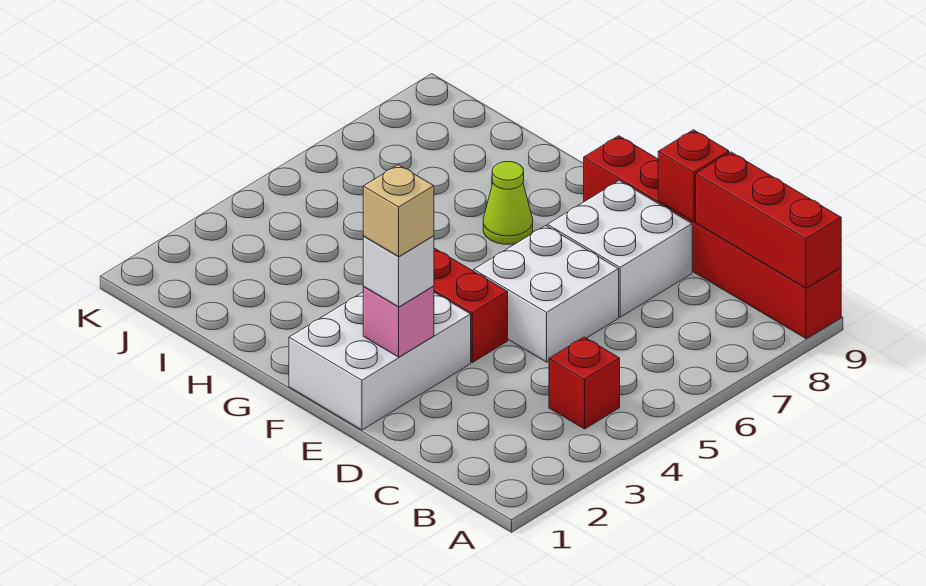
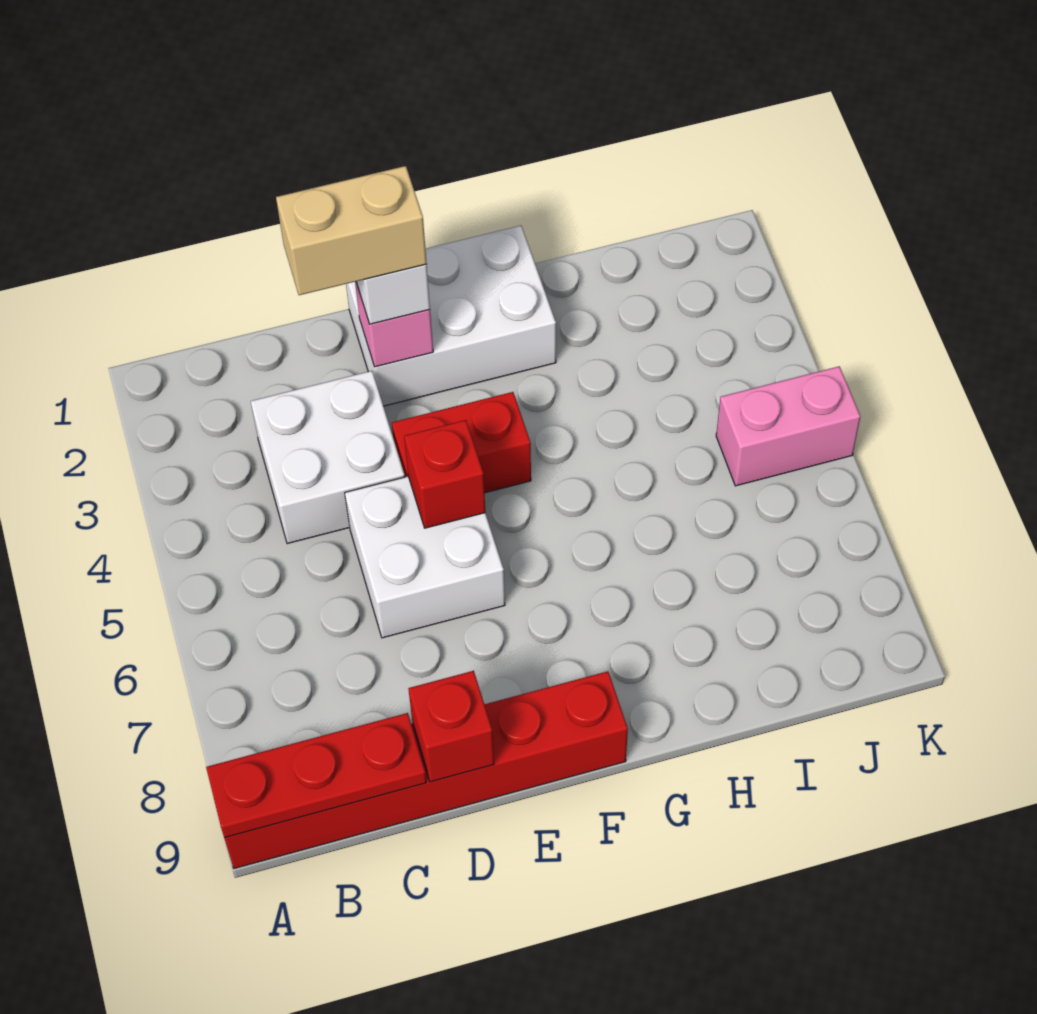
red 1x3 brick [696,152,841,288] -> red 1x3 plate [206,713,426,838]
red 1x1 brick [549,337,620,429] -> red 1x1 brick moved to [404,420,485,528]
white 2x2 brick [547,180,692,317] -> white 2x2 brick moved to [251,371,405,544]
white 2x3 brick [289,292,471,430] -> white 2x3 brick turned to [346,226,556,406]
tan 1x1 brick [363,165,434,257] -> tan 1x2 brick [276,166,427,295]
lime 1x1 cone [483,161,533,244] -> none
none -> pink 1x2 brick [716,366,860,486]

